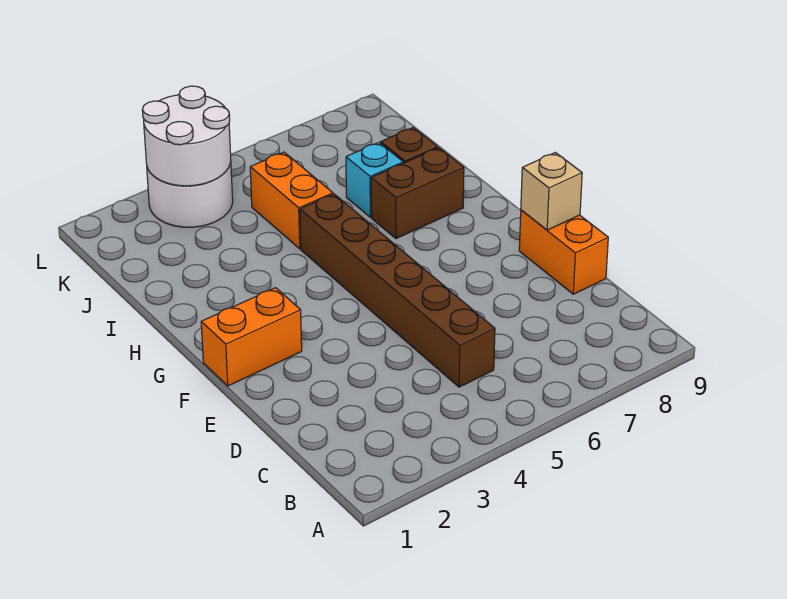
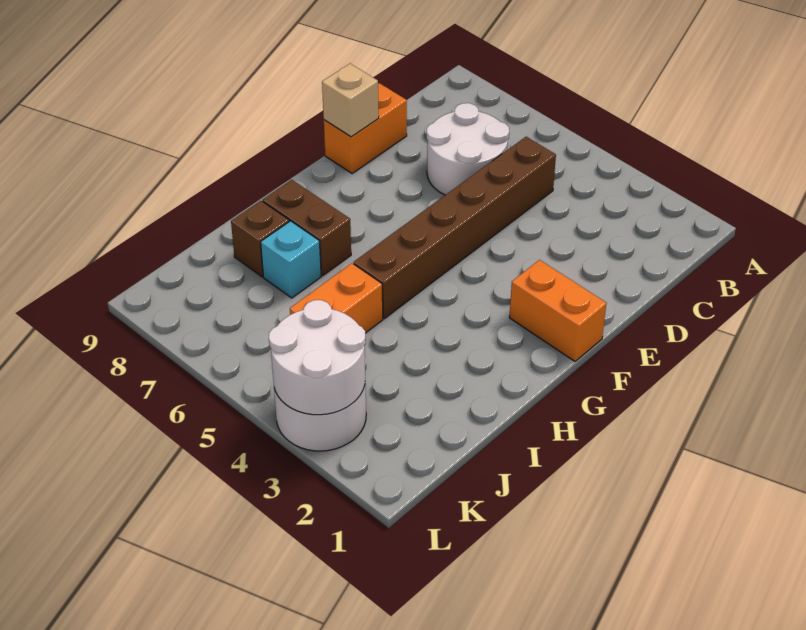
none -> white 2x2 round brick [427,103,509,195]

